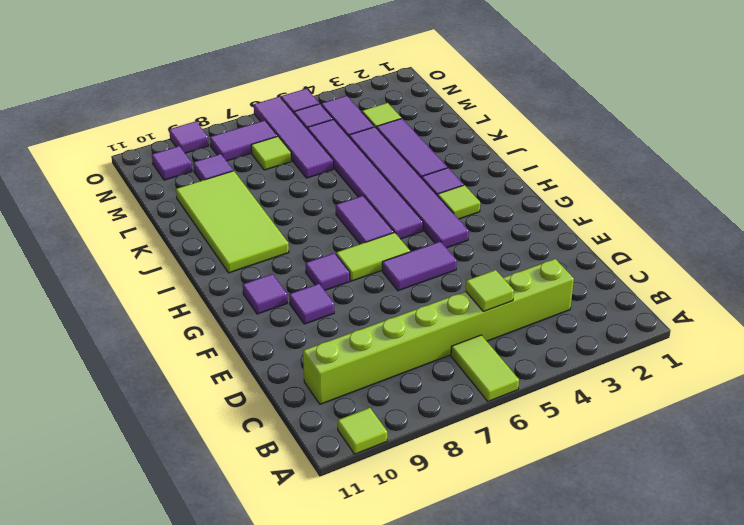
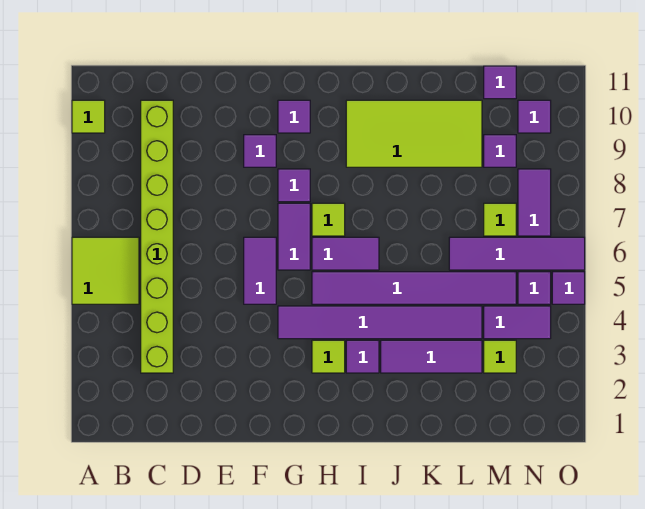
lime 1x2 tile [451,335,519,401] -> lime 2x2 tile [72,237,139,304]
lime 1x1 tile [466,270,514,311] -> lime 1x1 tile moved to [312,203,345,236]
lime 1x2 tile [336,233,410,281] -> purple 1x2 tile [278,203,310,270]
purple 1x1 tile [169,121,209,153] -> purple 1x1 tile moved to [484,66,516,99]

